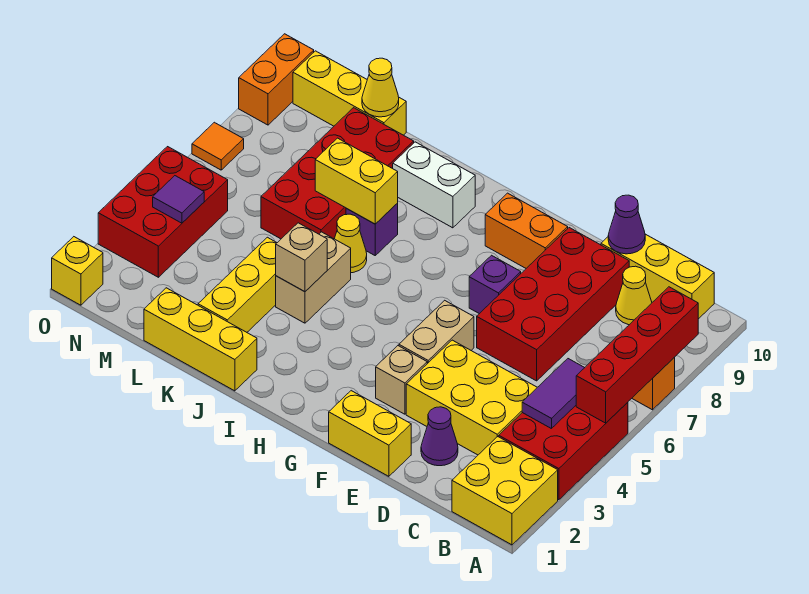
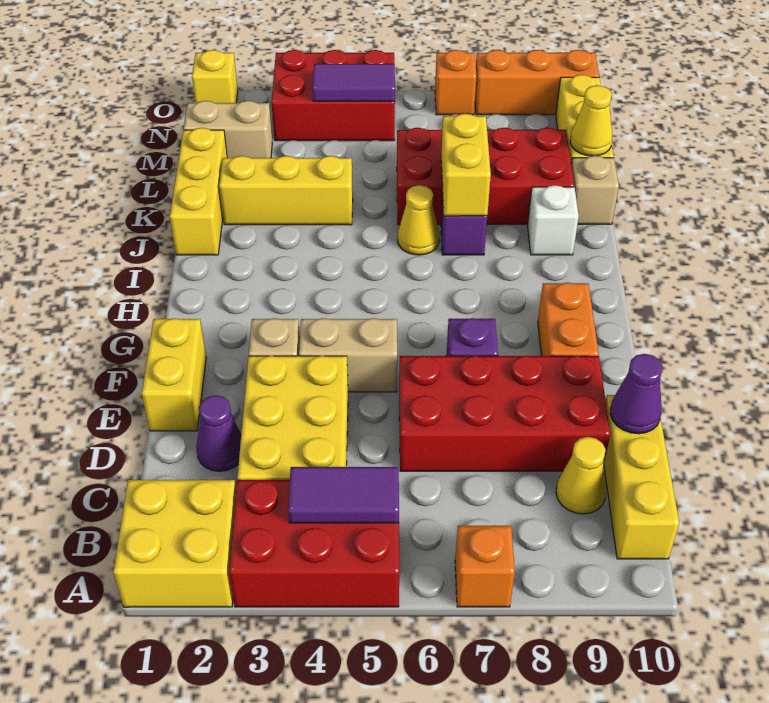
red 1x4 brick [576,287,698,423] -> none
white 1x2 brick [393,142,475,228] -> white 1x1 brick [528,185,579,255]
tan 1x2 brick [276,232,351,323] -> tan 1x2 brick moved to [184,101,272,158]
tan 1x1 brick [276,223,327,292] -> tan 1x1 brick moved to [571,156,619,224]
purple 1x1 tile [153,176,204,223] -> purple 1x2 tile [313,64,395,101]
orange 1x1 tile [192,122,244,170] -> orange 1x1 brick [435,50,476,115]
orange 1x2 brick [239,34,314,125] -> orange 1x3 brick [475,50,599,115]

